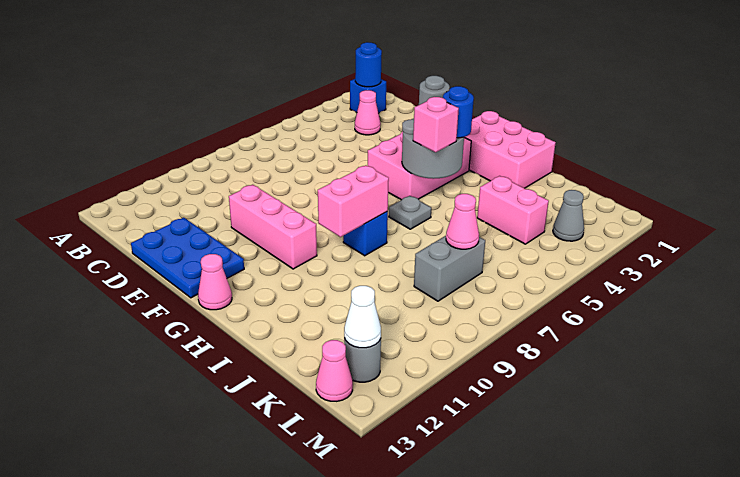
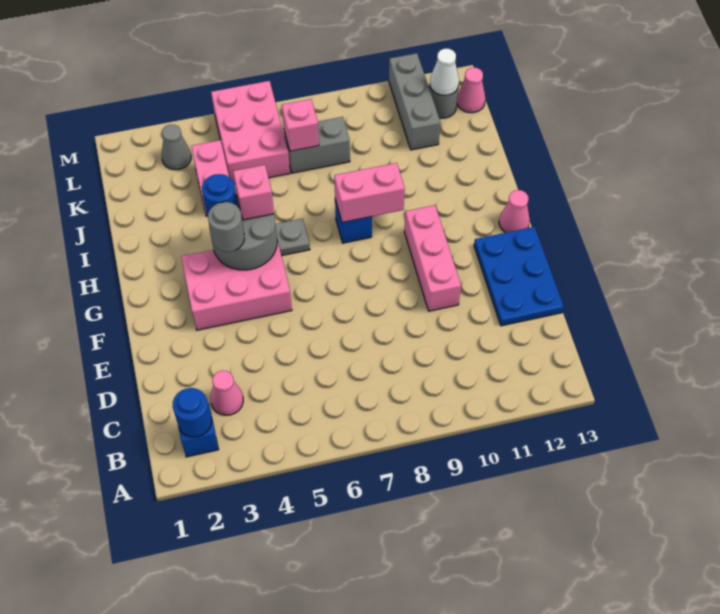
pink 2x3 brick [464,111,556,188] -> pink 2x3 brick moved to [211,81,290,184]
pink 1x1 cone [446,194,479,249] -> pink 1x1 brick [282,99,319,151]
none -> grey 1x3 brick [389,53,441,150]

